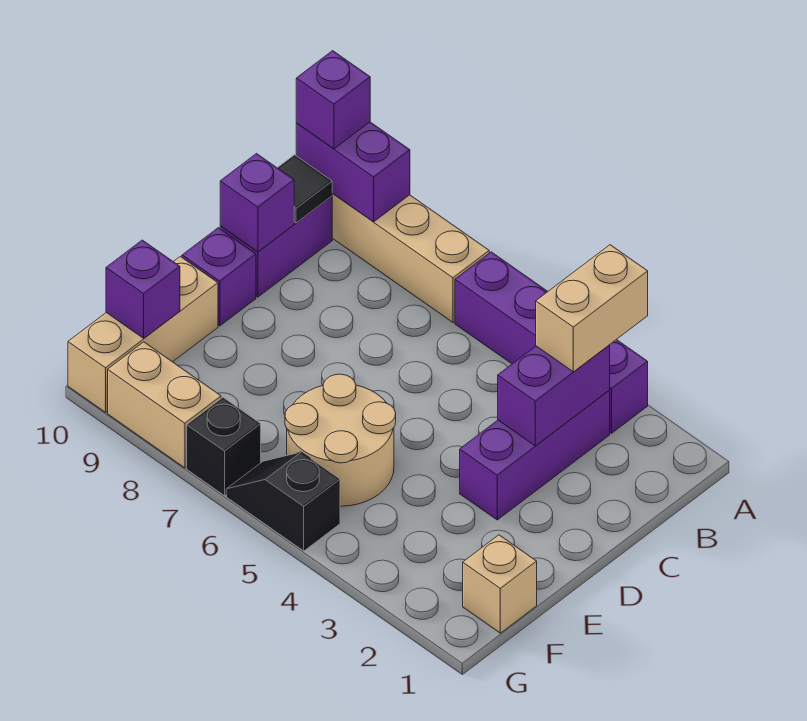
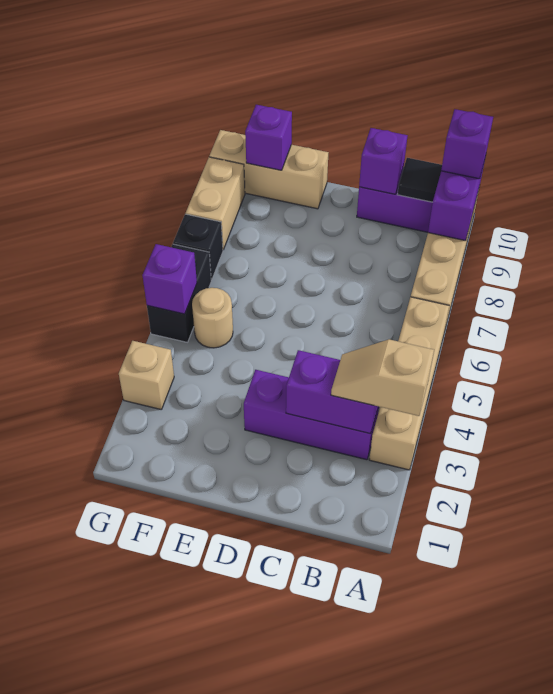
purple 1x4 brick [455,252,648,433] -> tan 1x4 brick [369,297,449,470]
tan 1x2 brick [536,245,648,372] -> tan 1x2 slope [331,339,434,416]
purple 1x1 brick [182,228,256,326] -> purple 1x1 brick moved to [142,244,197,314]
tan 2x2 round brick [285,374,396,506] -> tan 1x1 round brick [192,288,233,348]
tan 1x1 brick [463,535,537,633] -> tan 1x1 brick moved to [119,341,174,410]
black 1x2 slope [226,452,340,551] -> black 1x2 brick [147,244,211,342]

